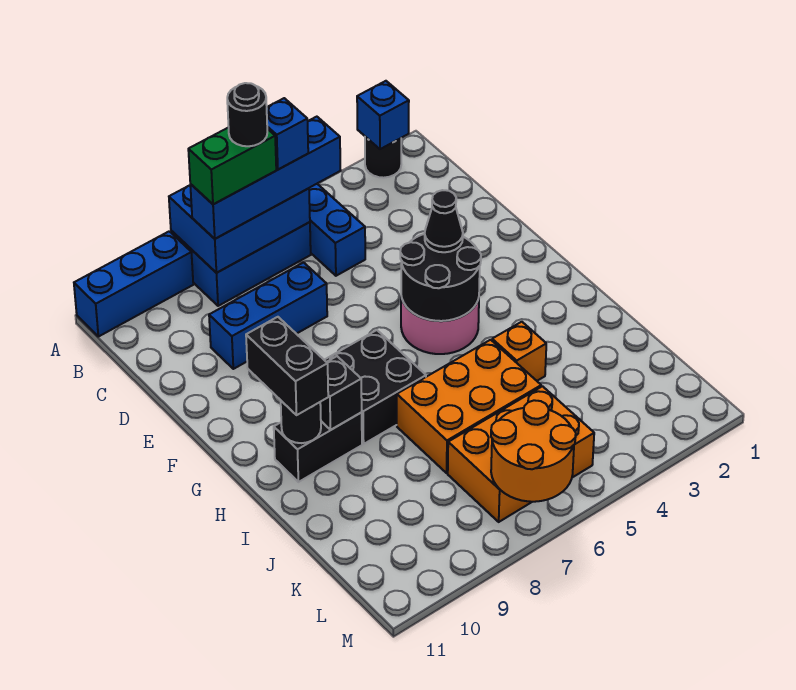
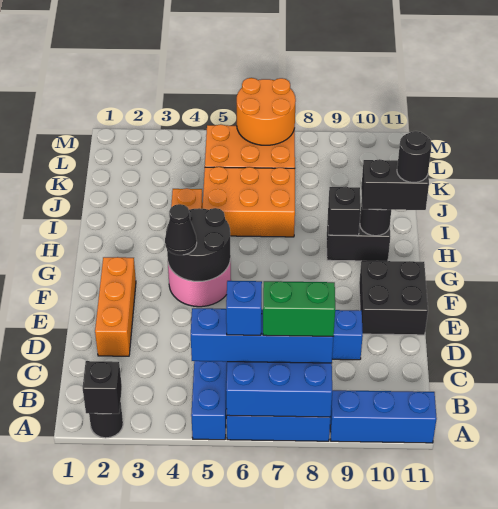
blue 1x1 brick [357,81,409,149] -> black 1x1 brick [83,361,122,414]
black 1x1 round brick [227,83,267,146] -> black 1x1 round brick moved to [397,131,432,183]
none -> orange 1x3 brick [95,257,136,356]
black 2x2 brick [325,330,426,444] -> black 2x2 brick moved to [359,261,428,335]
black 1x2 brick [246,317,328,415] -> black 1x2 brick turned to [361,159,429,210]

